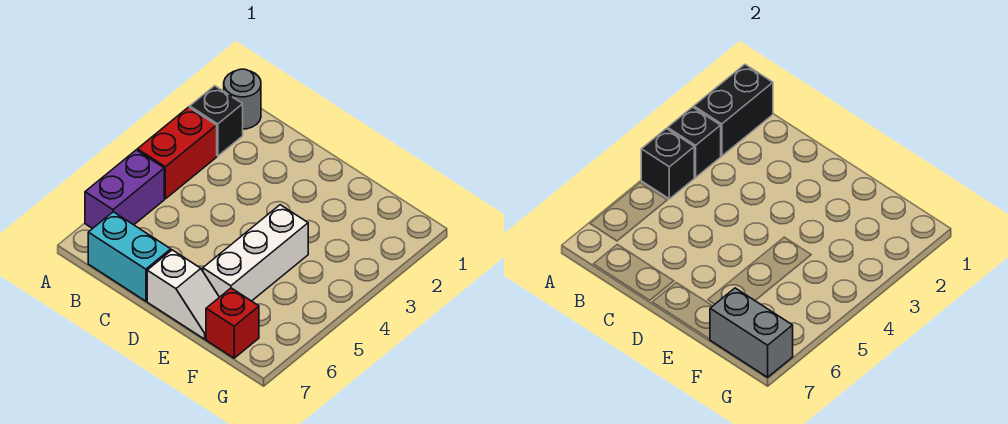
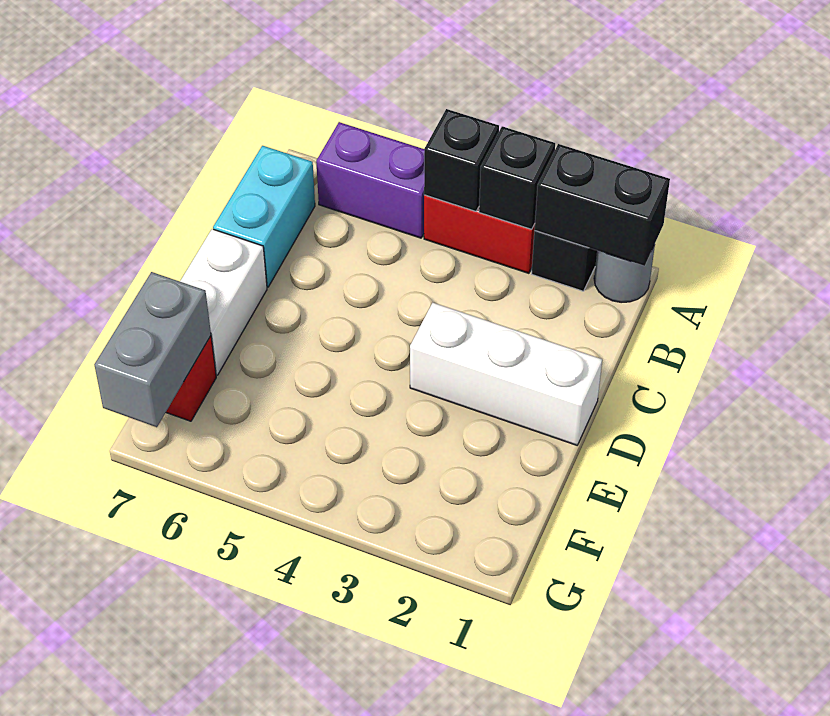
white 1x2 slope [147,250,219,339] -> white 1x2 brick [180,229,267,375]
white 1x3 brick [203,205,308,301] -> white 1x3 brick moved to [410,302,602,445]

